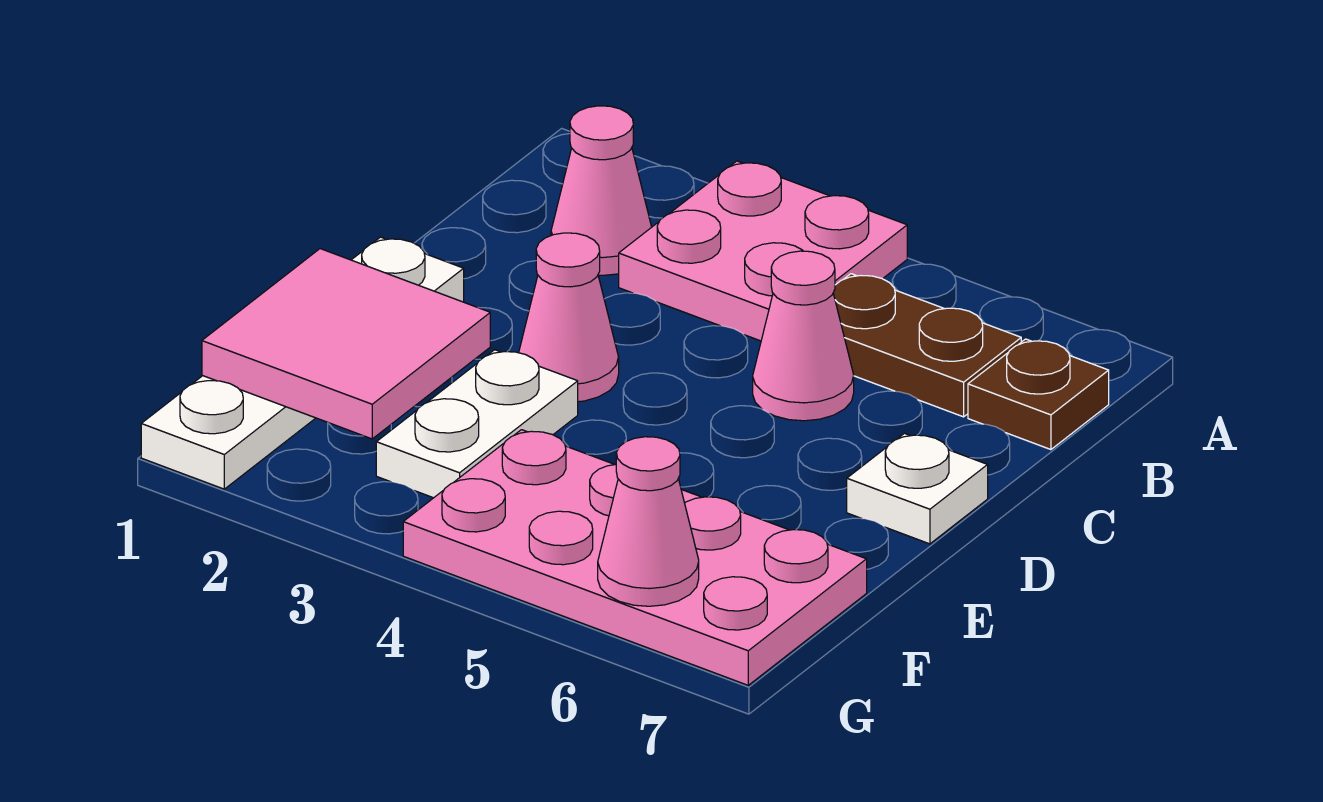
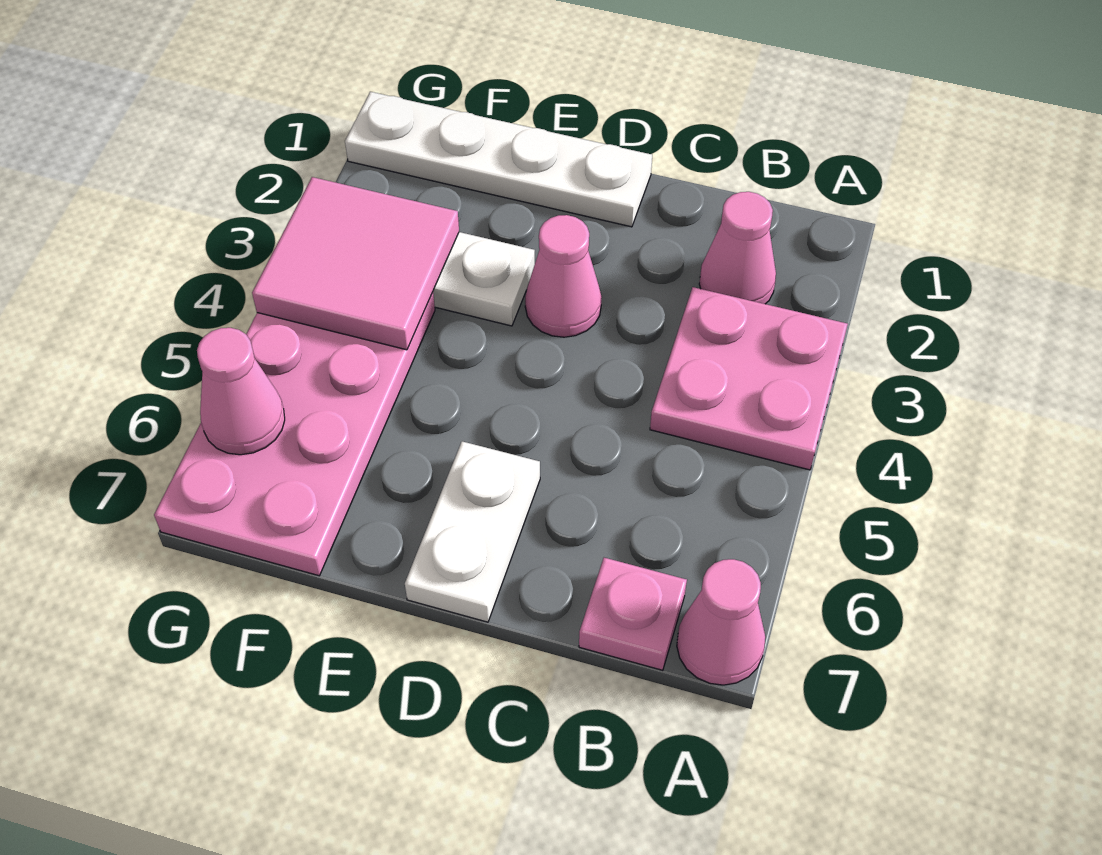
brown 1x2 plate [833,274,1021,417] -> none
brown 1x1 plate [968,339,1109,450] -> pink 1x1 plate [579,558,687,670]
pink 1x1 cone [753,251,854,421] -> pink 1x1 cone moved to [677,559,765,685]
white 1x1 plate [847,433,988,544] -> white 1x2 plate [405,441,540,622]
pink 2x2 tile [202,249,490,439] -> pink 2x2 tile moved to [252,177,459,350]

